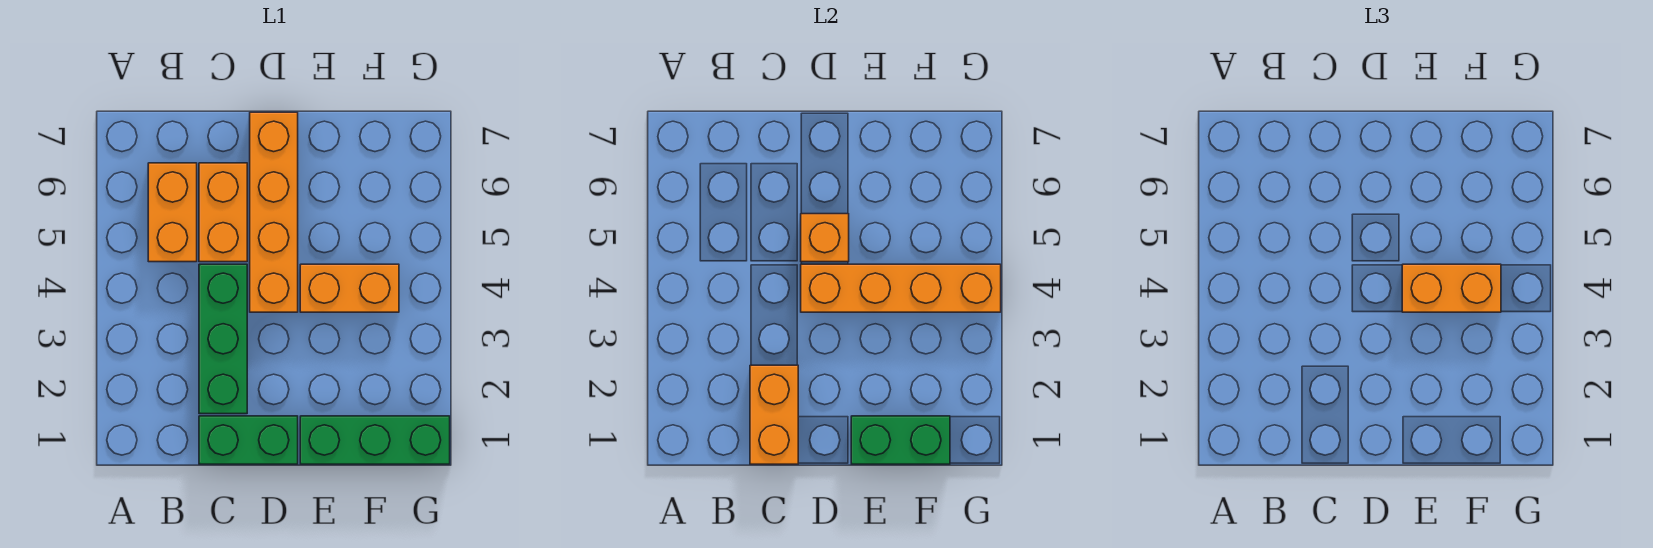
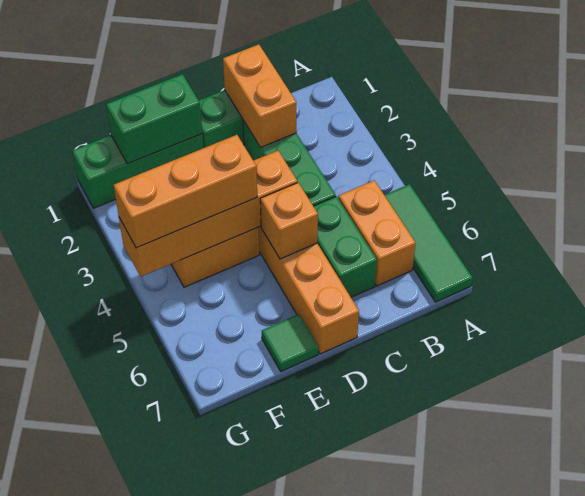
none -> green 1x3 tile [385,184,472,302]
orange 1x2 brick [199,163,247,262] -> green 1x2 brick [314,196,377,297]
orange 1x2 brick [1402,264,1501,312] -> orange 1x3 brick [114,135,257,248]
none -> green 1x1 tile [262,314,319,371]

